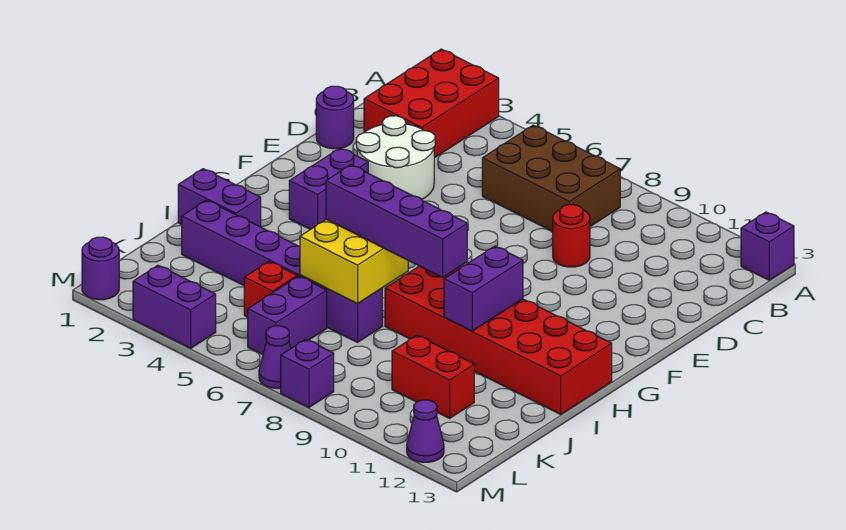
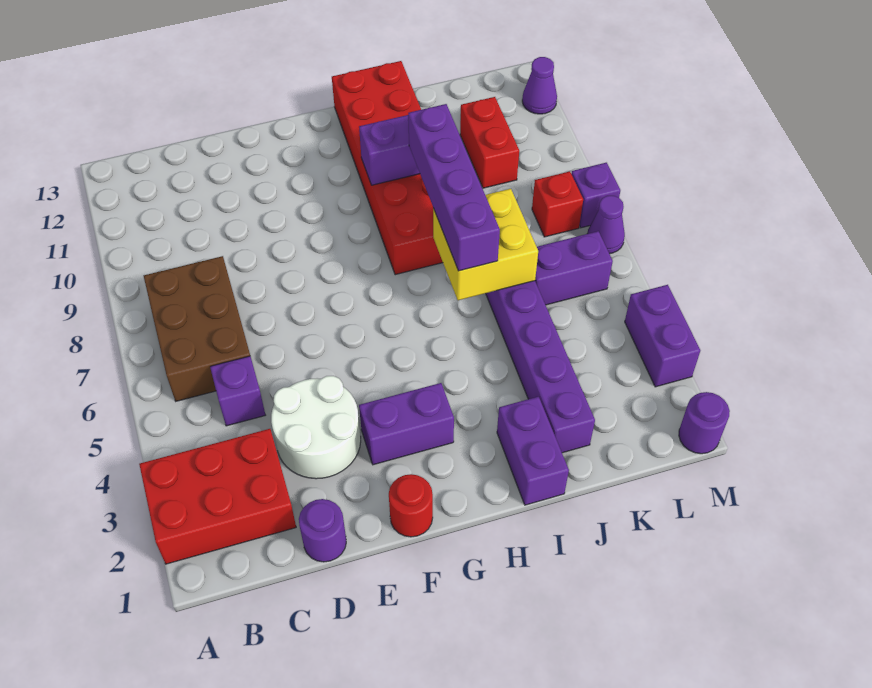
purple 1x1 brick [741,212,794,280] -> purple 1x1 brick moved to [210,356,265,426]
red 1x1 round brick [553,205,590,267] -> red 1x1 round brick moved to [389,474,433,537]
red 1x1 brick [244,261,297,317] -> red 1x1 brick moved to [532,171,583,237]

